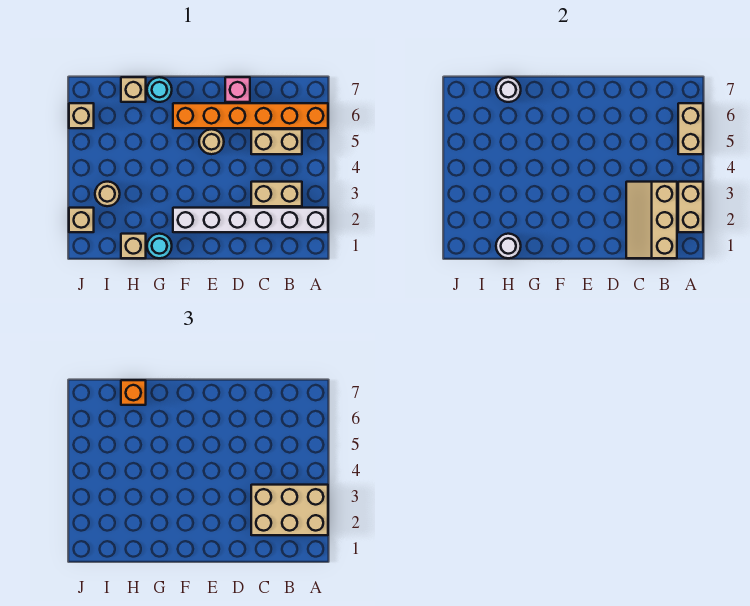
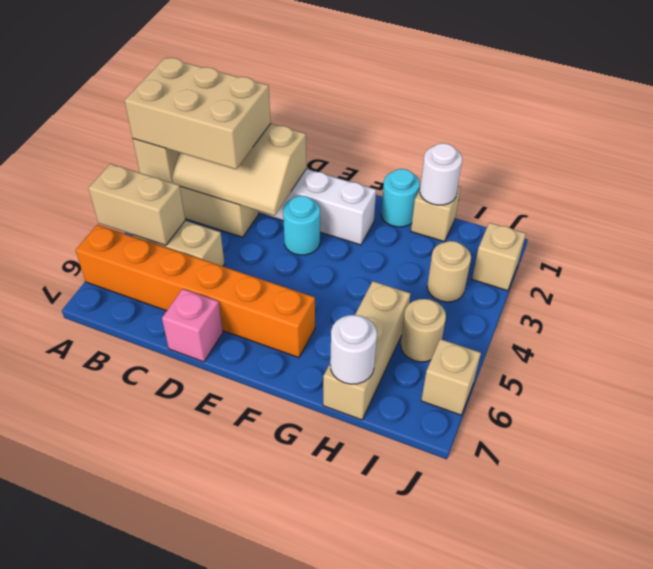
tan 1x2 brick [678,103,703,154] -> tan 1x2 brick turned to [89,164,185,246]
tan 2x3 slope [626,182,677,258] -> tan 2x3 slope turned to [172,124,306,216]
tan 1x1 round brick [199,129,224,154] -> tan 1x1 round brick moved to [401,299,446,362]
cyan 1x1 round brick [147,77,172,102] -> cyan 1x1 round brick moved to [283,196,320,255]
tan 1x1 brick [121,77,146,102] -> tan 1x3 brick [323,281,410,420]
orange 1x1 brick [121,380,146,405] -> none

